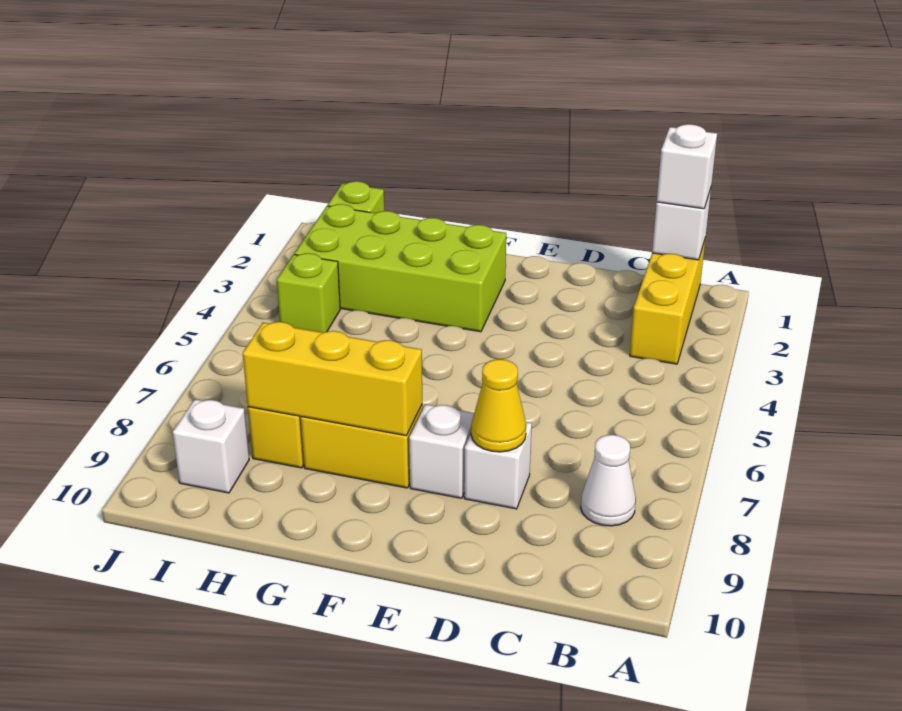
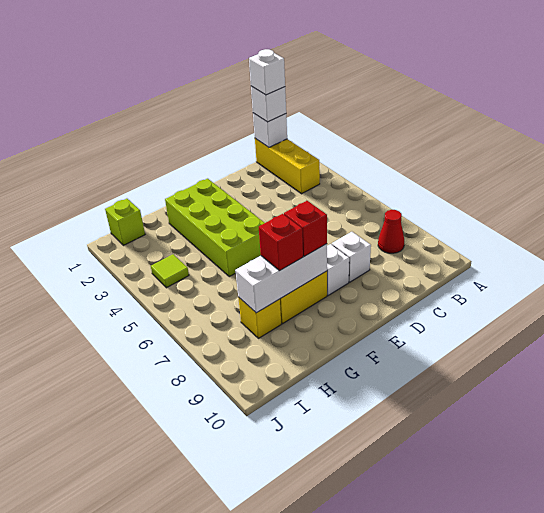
white 1x1 cone [581,435,636,526] -> red 1x1 cone [378,210,404,253]
yellow 1x1 cone [471,359,526,452] -> none
lime 2x4 brick [294,204,506,332] -> lime 2x4 brick turned to [165,179,264,277]
yellow 1x3 brick [243,322,422,436] -> white 1x3 brick [235,244,327,313]
none -> red 1x1 brick [284,201,327,256]
none -> red 1x1 brick [259,214,303,271]
lime 1x1 brick [277,253,340,333] -> lime 1x1 tile [151,254,189,288]
white 1x1 brick [173,399,249,493] -> white 1x1 brick moved to [249,49,285,95]

